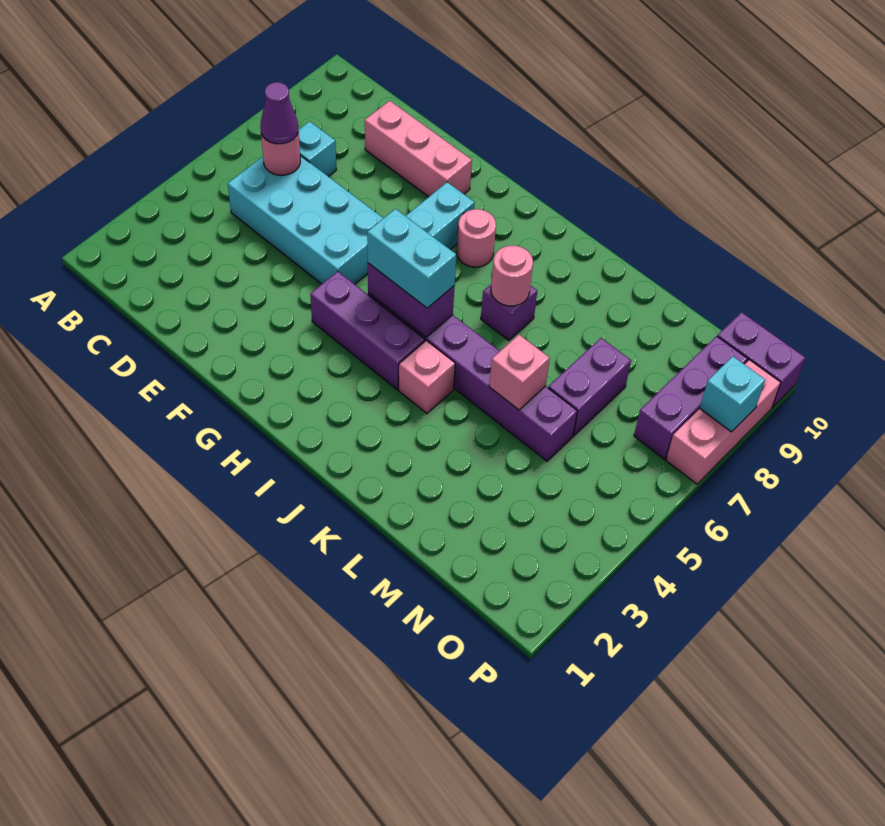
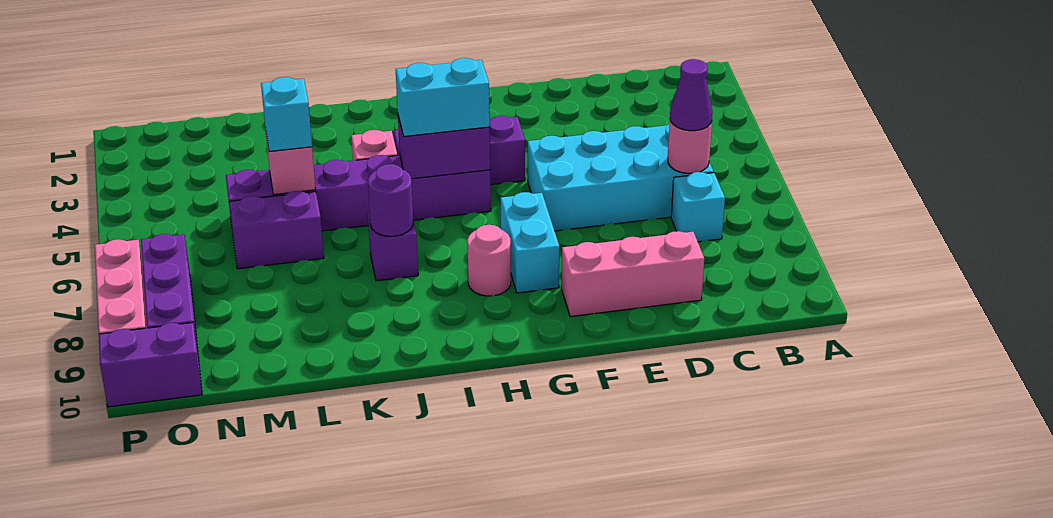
pink 1x1 round brick [491,246,533,306] -> purple 1x1 round brick [368,164,413,236]
purple 1x2 brick [548,338,631,436] -> purple 1x2 brick turned to [229,191,324,269]
cyan 1x1 brick [700,356,765,432] -> cyan 1x1 brick moved to [261,77,312,152]

